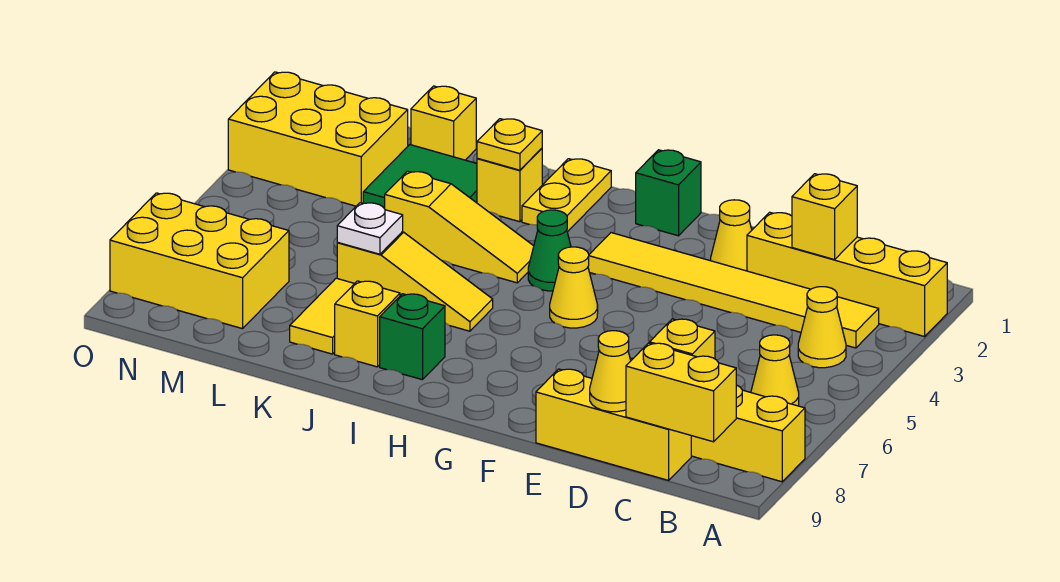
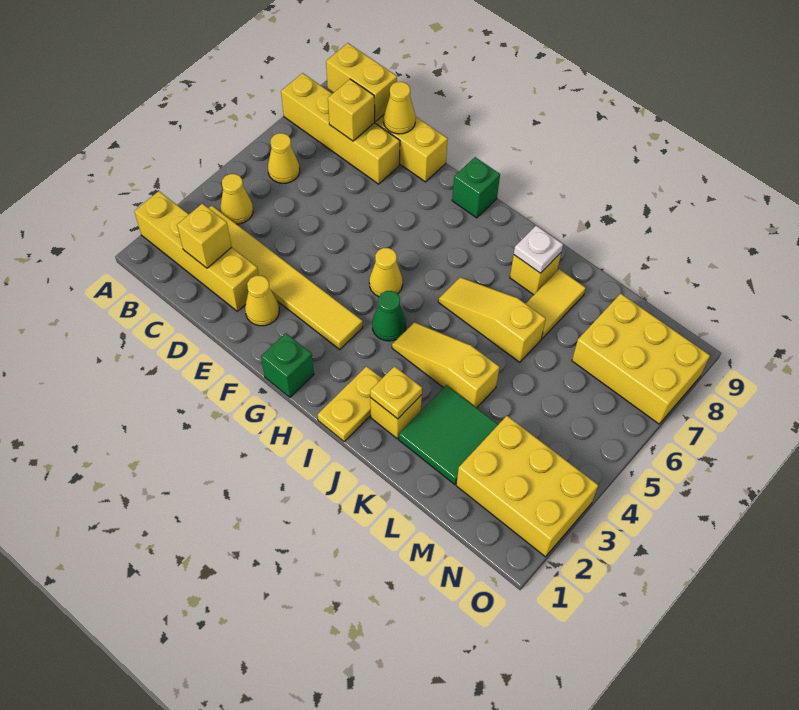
green 1x1 brick [380,294,445,380] -> green 1x1 brick moved to [452,157,500,218]
white 1x1 plate [337,203,403,254] -> white 1x1 plate moved to [514,226,563,273]
yellow 1x1 brick [411,86,476,160] -> none

